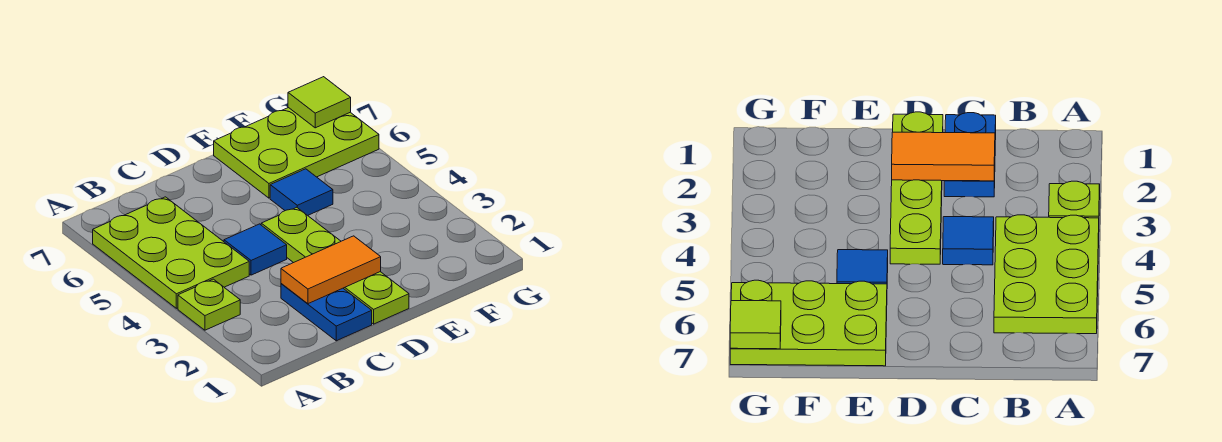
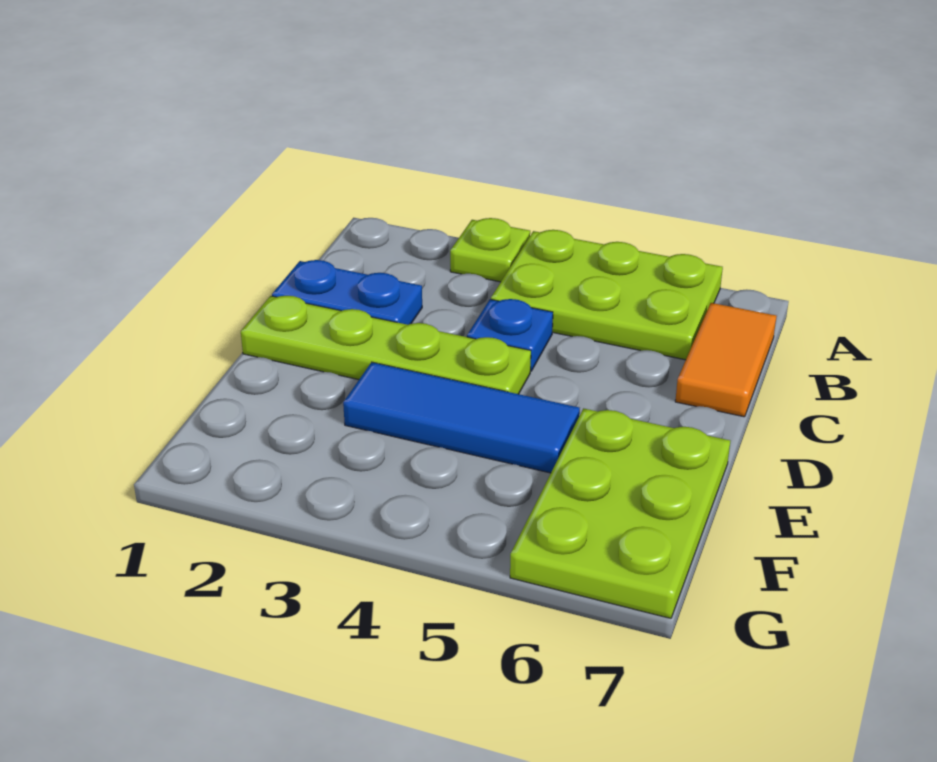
orange 1x2 tile [281,236,381,304] -> orange 1x2 tile moved to [675,303,777,417]
blue 1x1 tile [224,224,287,275] -> blue 1x1 plate [467,299,553,371]
blue 1x1 tile [270,169,333,215] -> blue 1x3 tile [343,362,580,473]
lime 1x1 tile [288,77,351,128] -> none

